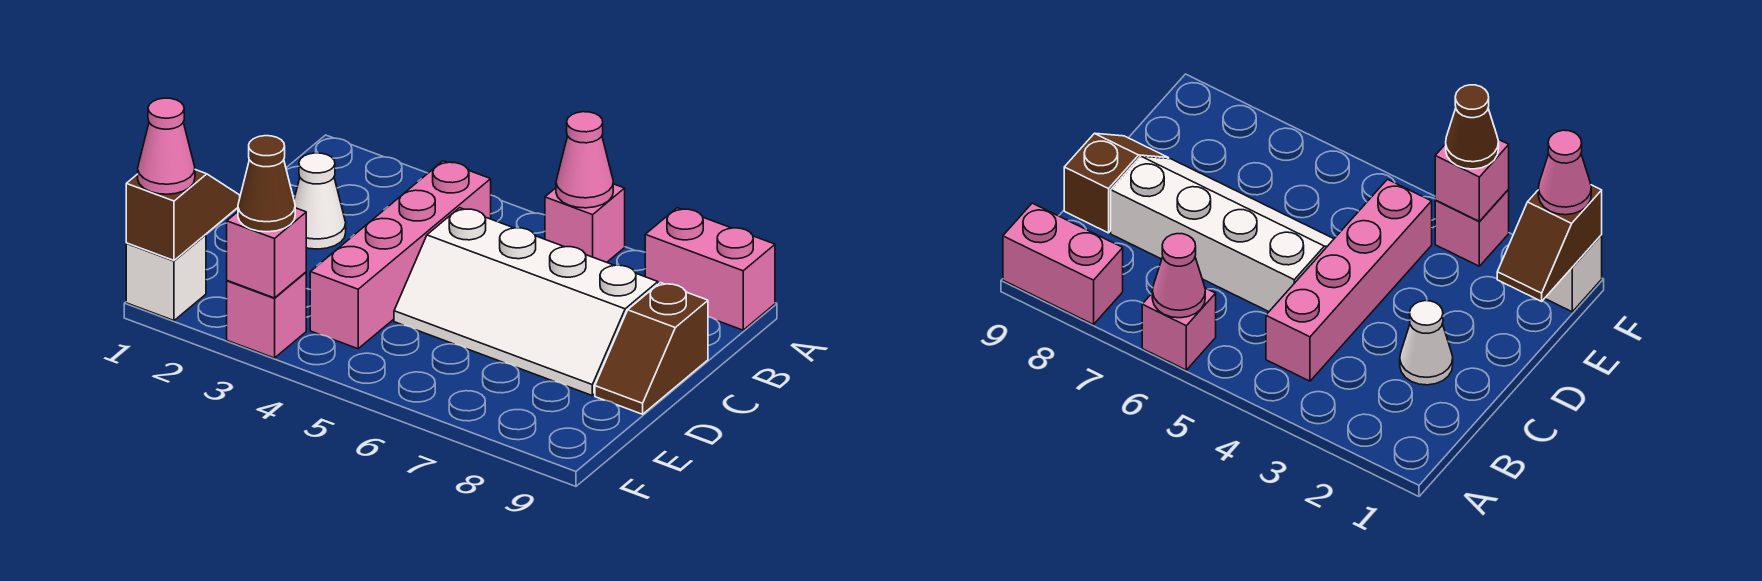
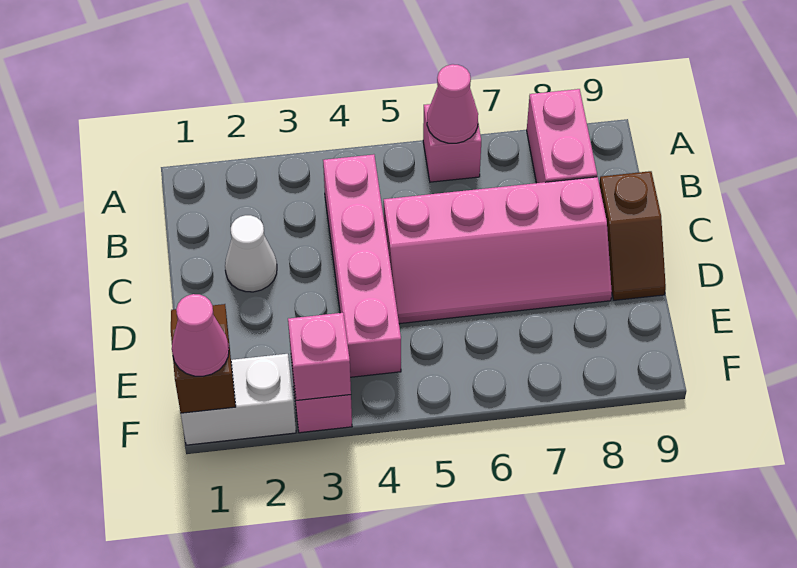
pink 1x2 brick [645,208,775,330] -> pink 1x2 brick turned to [527,89,597,183]
white 2x4 slope [394,208,658,395] -> pink 2x4 slope [384,177,612,324]
white 1x1 brick [126,235,206,321] -> white 1x2 brick [181,354,296,445]
brown 1x1 cone [238,136,295,232] -> none

